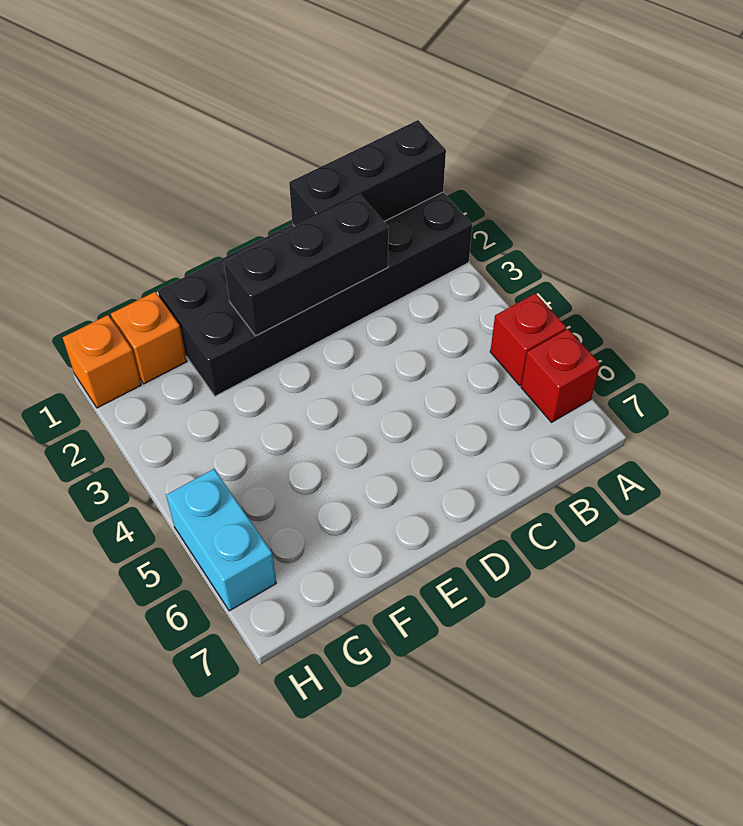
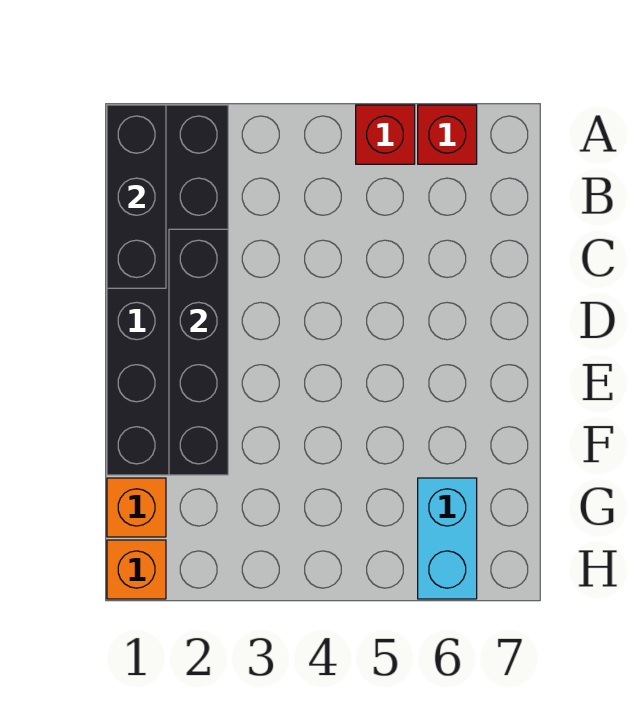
black 1x3 brick [224,195,388,336] -> black 1x4 brick [169,229,228,475]
cyan 1x2 brick [166,469,276,611] -> cyan 1x2 brick turned to [418,478,477,599]

